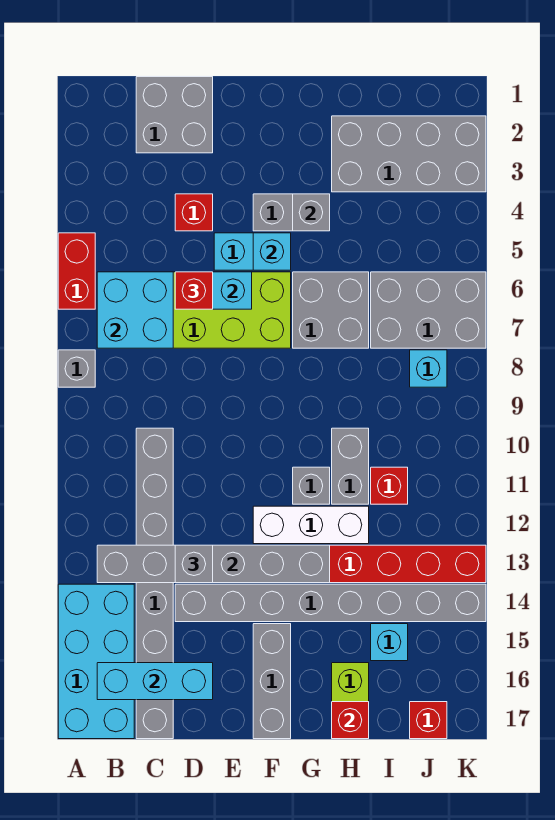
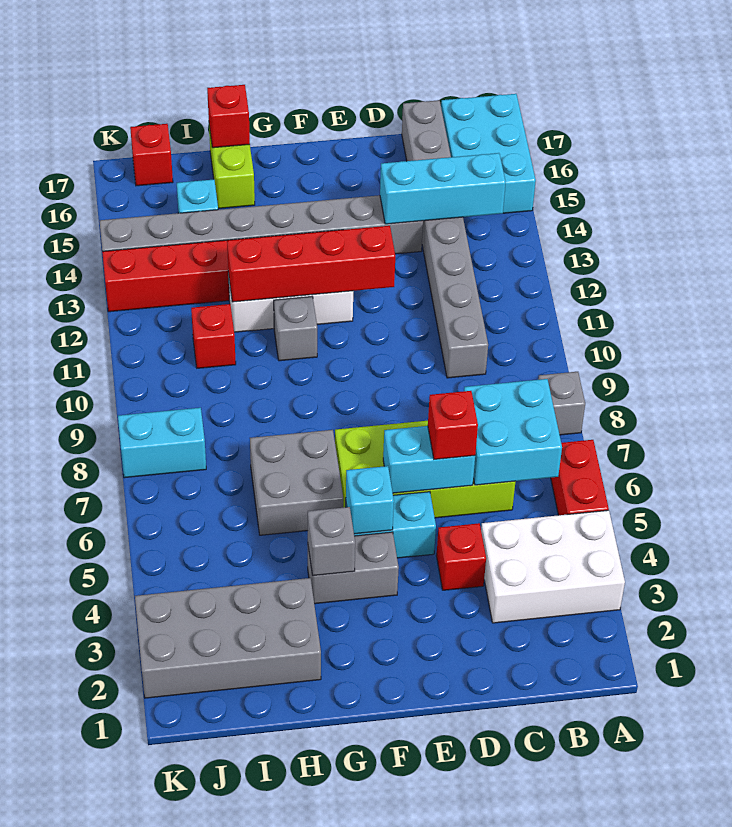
none -> white 2x3 brick [481,510,625,623]
cyan 2x4 brick [58,584,134,739] -> cyan 2x3 brick [441,94,536,213]
grey 1x6 brick [97,545,330,583] -> none
cyan 1x3 brick [97,663,213,700] -> cyan 1x3 brick moved to [380,153,506,224]
grey 2x2 brick [136,77,213,153] -> none
grey 1x1 brick [175,545,213,583] -> none
none -> red 1x4 brick [227,226,395,302]
grey 1x3 brick [253,624,291,739] -> none
grey 1x2 brick [332,428,369,504] -> none
grey 2x3 brick [371,272,486,348] -> none
cyan 1x1 brick [410,350,447,387] -> cyan 1x2 brick [118,408,206,478]

